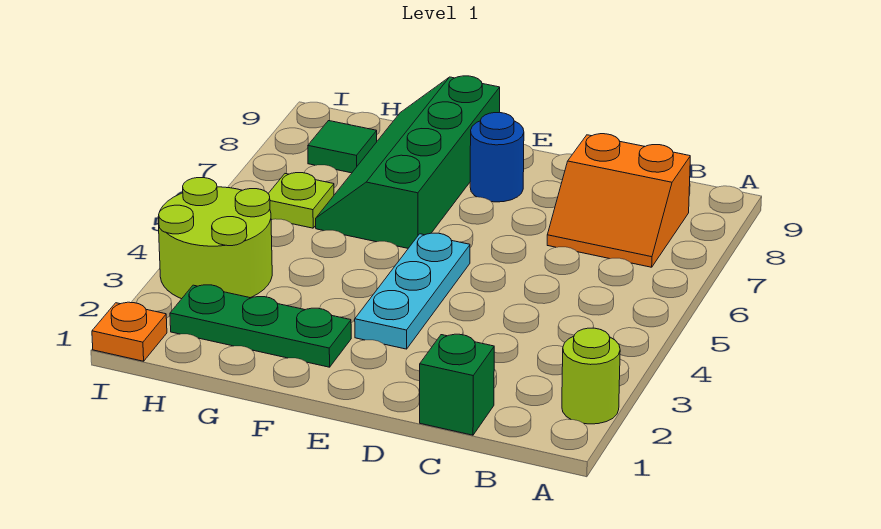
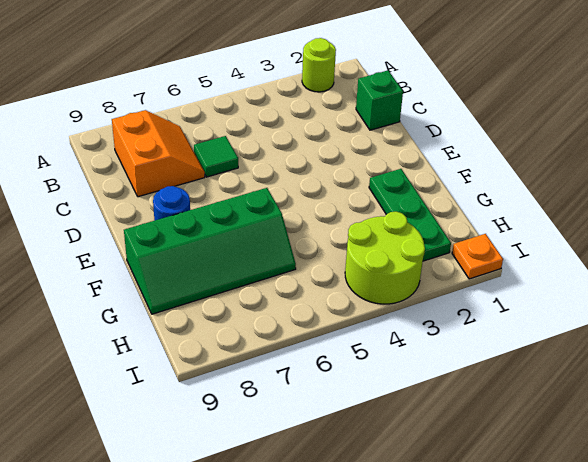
cyan 1x3 plate [355,233,470,349] -> none
lime 1x1 plate [268,173,334,228] -> none
green 1x1 tile [308,121,377,173] -> green 1x1 tile moved to [194,136,238,177]

